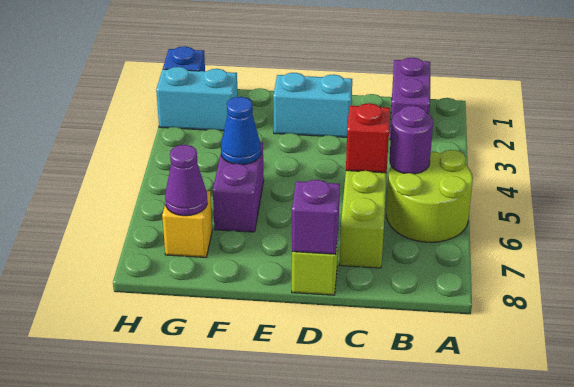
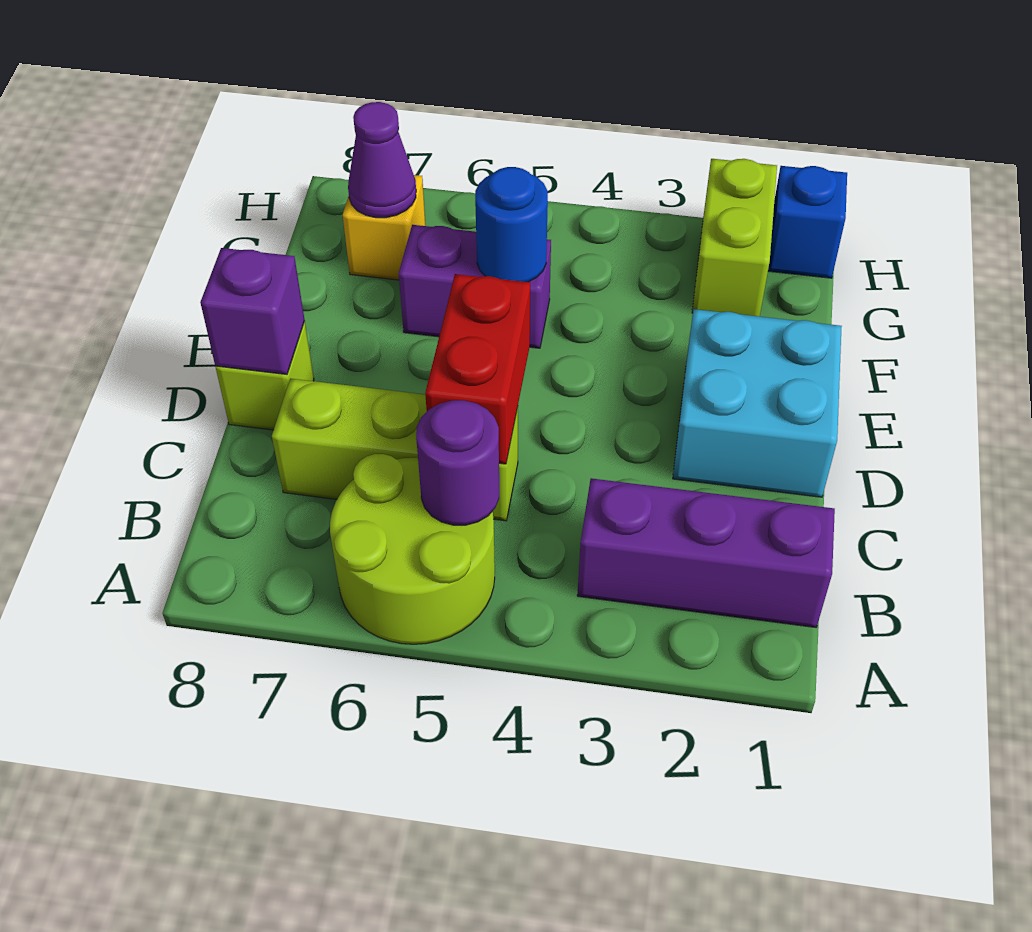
purple 1x2 brick [390,57,430,140] -> purple 1x3 brick [577,478,835,627]
red 1x1 brick [346,103,390,173] -> red 1x2 brick [425,274,530,464]
cyan 1x2 brick [273,73,352,137] -> cyan 2x2 brick [673,309,842,497]
blue 1x1 cone [221,97,261,164] -> blue 1x1 round brick [475,167,548,282]
cyan 1x2 brick [156,67,238,131] -> lime 1x2 brick [692,159,777,316]

